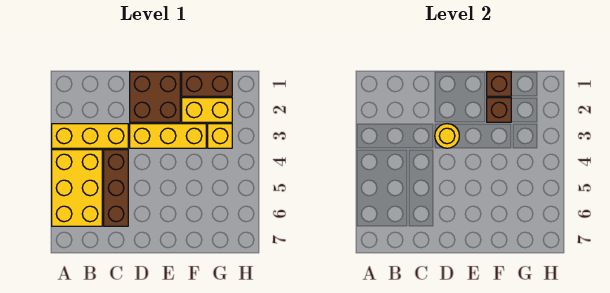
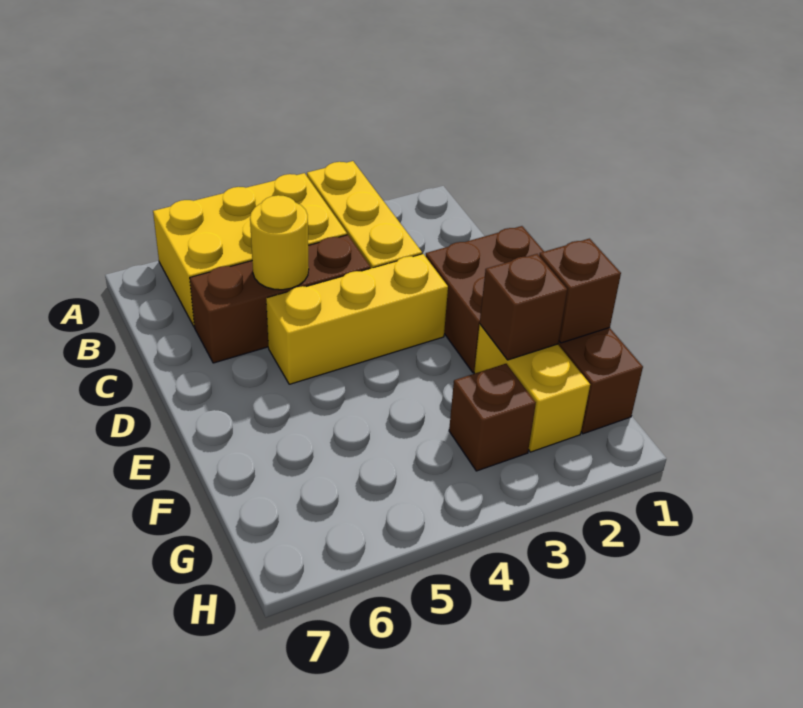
yellow 1x3 brick [130,124,206,148] -> yellow 1x3 brick turned to [266,254,448,384]
yellow 1x1 round brick [435,124,459,148] -> yellow 1x1 round brick moved to [250,195,309,290]
yellow 1x1 brick [208,124,232,148] -> brown 1x1 brick [449,364,536,471]

